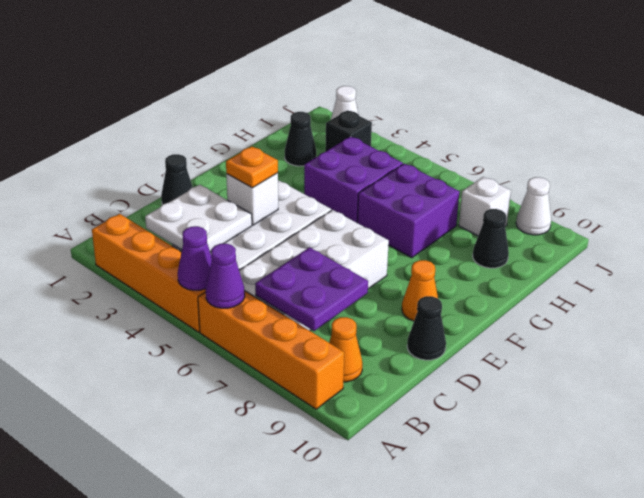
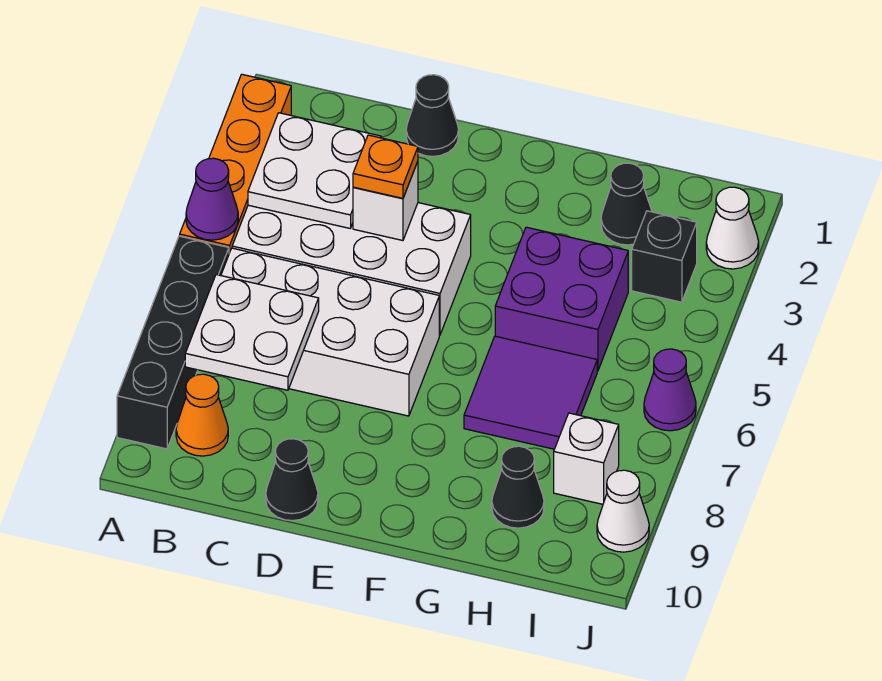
orange 1x4 brick [198,291,344,409] -> black 1x4 brick [117,236,229,449]
purple 1x1 cone [206,244,245,308] -> purple 1x1 cone moved to [644,349,696,431]
purple 2x2 plate [255,247,368,331] -> white 2x2 plate [185,275,319,390]
orange 1x1 cone [402,260,438,321] -> none
purple 2x2 brick [357,164,459,258] -> purple 2x2 tile [464,336,597,449]

